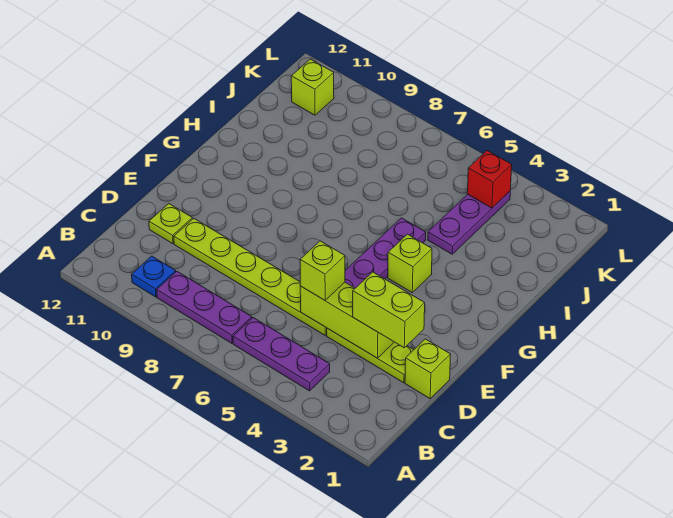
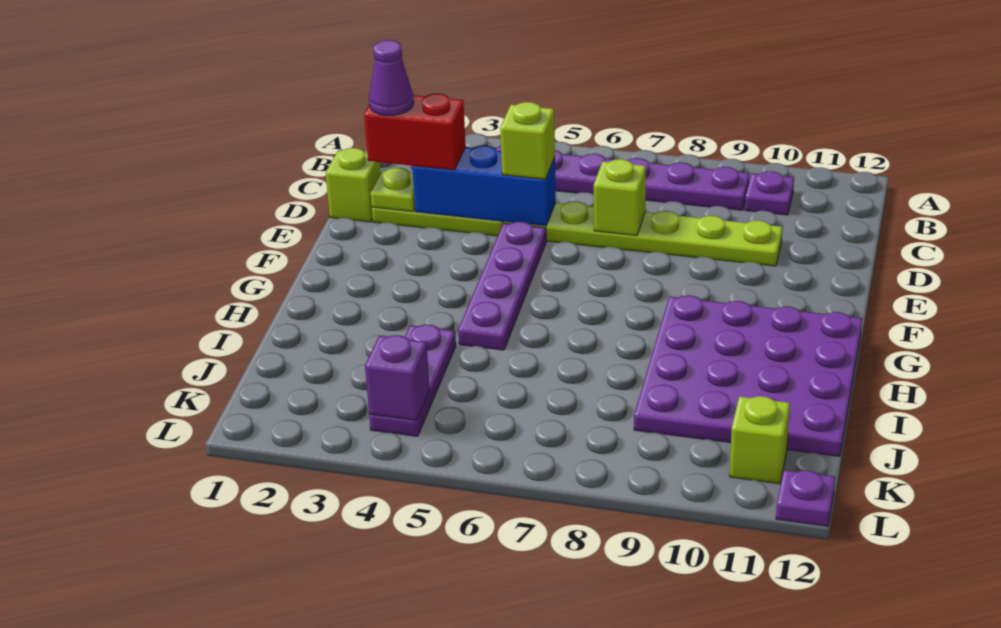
blue 1x1 plate [132,256,176,297] -> purple 1x1 plate [745,171,794,215]
lime 1x2 brick [353,272,425,348] -> red 1x2 brick [364,93,466,170]
none -> purple 1x1 cone [369,40,414,115]
lime 1x3 brick [300,282,394,358] -> blue 1x3 brick [412,146,556,226]
lime 1x1 plate [149,204,192,244] -> lime 1x1 plate moved to [371,168,415,211]
lime 1x1 brick [388,234,432,292] -> lime 1x1 brick moved to [594,159,646,236]
none -> purple 4x4 plate [634,295,862,456]
red 1x1 brick [467,151,512,208] -> purple 1x1 brick [365,335,430,420]
none -> purple 1x1 plate [776,470,835,526]

